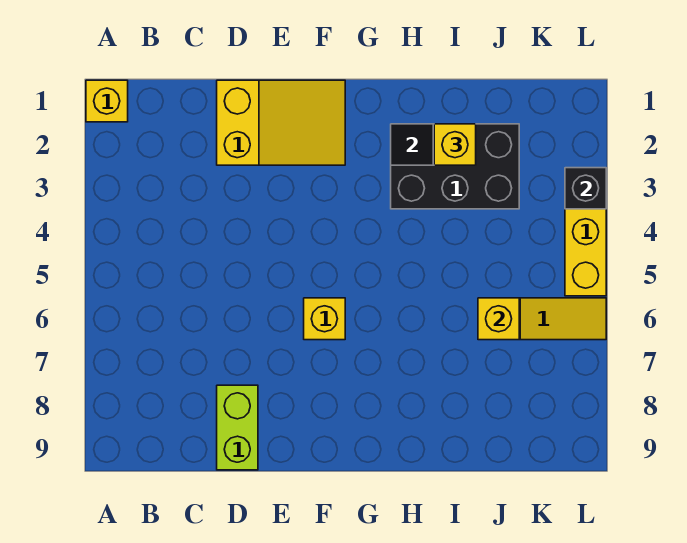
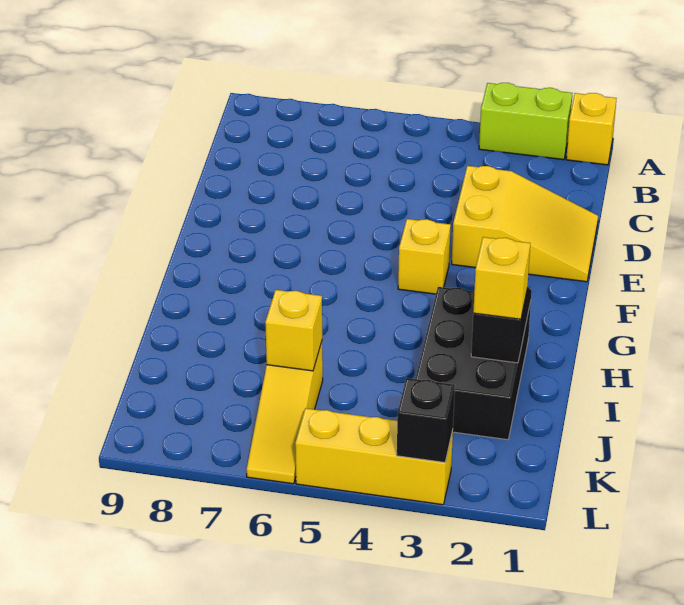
yellow 2x3 slope [217,80,345,165] -> yellow 2x3 slope turned to [452,166,598,282]
lime 1x2 brick [217,385,258,470] -> lime 1x2 brick moved to [479,83,572,160]
yellow 1x1 brick [304,298,345,340] -> yellow 1x1 brick moved to [398,219,451,294]

